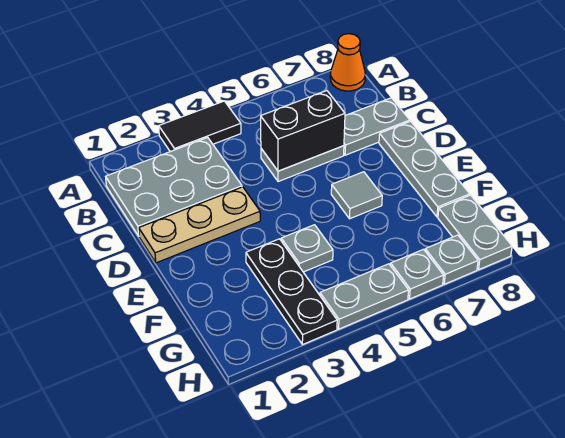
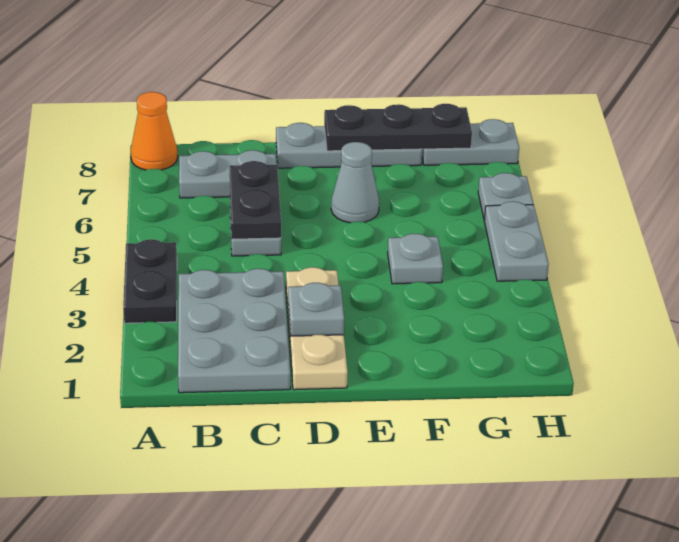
black 1x2 tile [159,101,241,152] -> black 1x2 plate [123,239,177,323]
black 1x2 brick [261,91,345,171] -> black 1x2 plate [229,161,281,239]
grey 1x2 plate [344,98,410,155] -> grey 1x2 plate turned to [179,150,276,198]
grey 1x1 tile [331,172,382,219] -> grey 1x1 cone [331,142,379,223]
black 1x3 plate [246,239,337,345] -> black 1x3 plate moved to [324,104,472,151]
grey 1x1 plate [425,235,478,284] -> grey 1x1 plate moved to [288,283,344,336]

